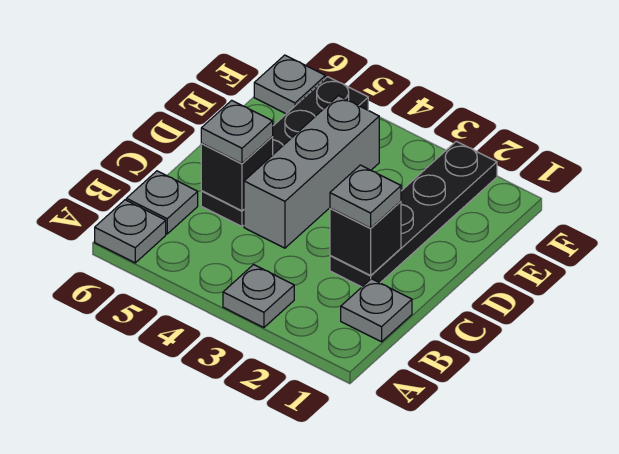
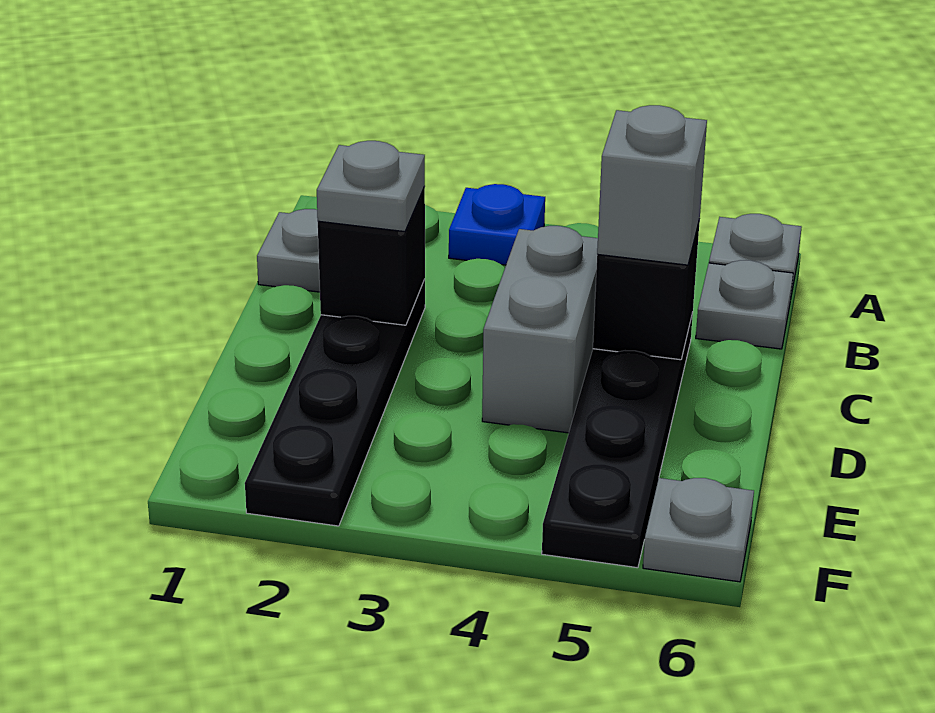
grey 1x1 plate [223,265,294,328] -> blue 1x1 plate [449,184,545,265]
grey 1x3 brick [244,96,379,248] -> grey 1x2 brick [482,226,598,433]
grey 1x1 plate [201,100,273,163] -> grey 1x1 brick [597,105,707,265]

